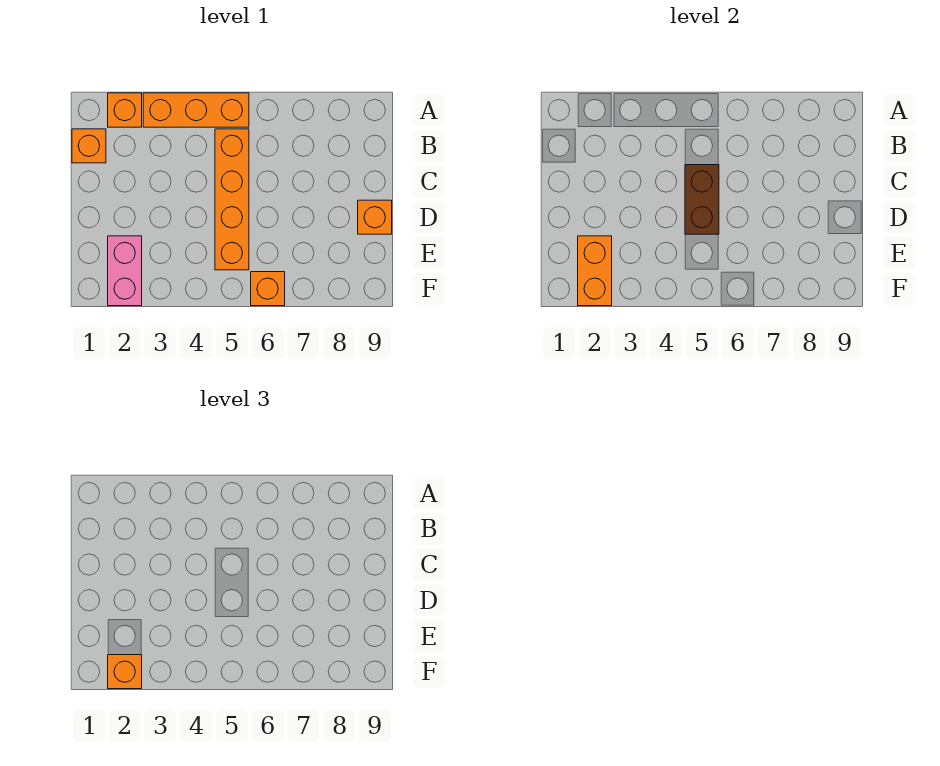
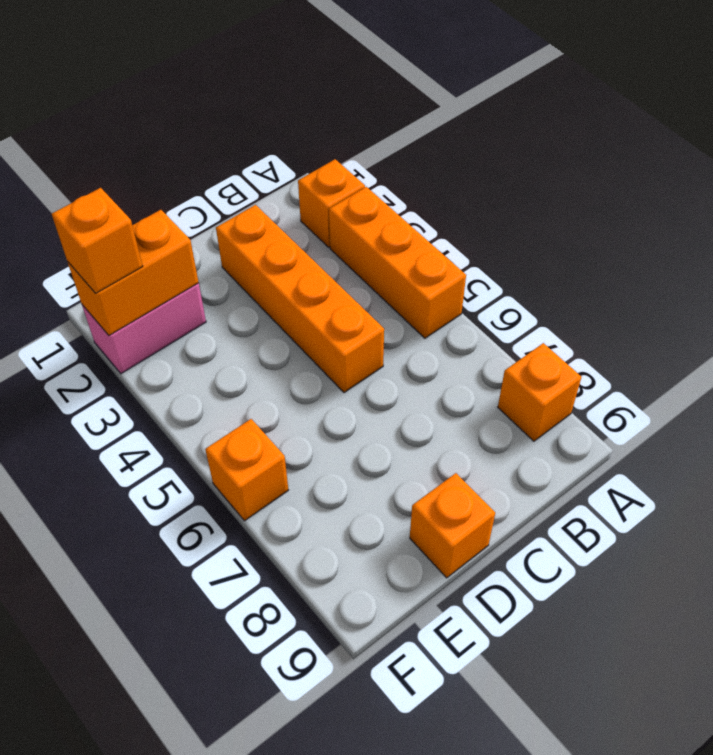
orange 1x1 brick [72,129,106,163] -> orange 1x1 brick moved to [498,343,581,441]
orange 1x4 brick [215,129,249,270] -> orange 1x4 brick turned to [216,205,384,393]
brown 1x2 brick [685,165,719,234] -> none

